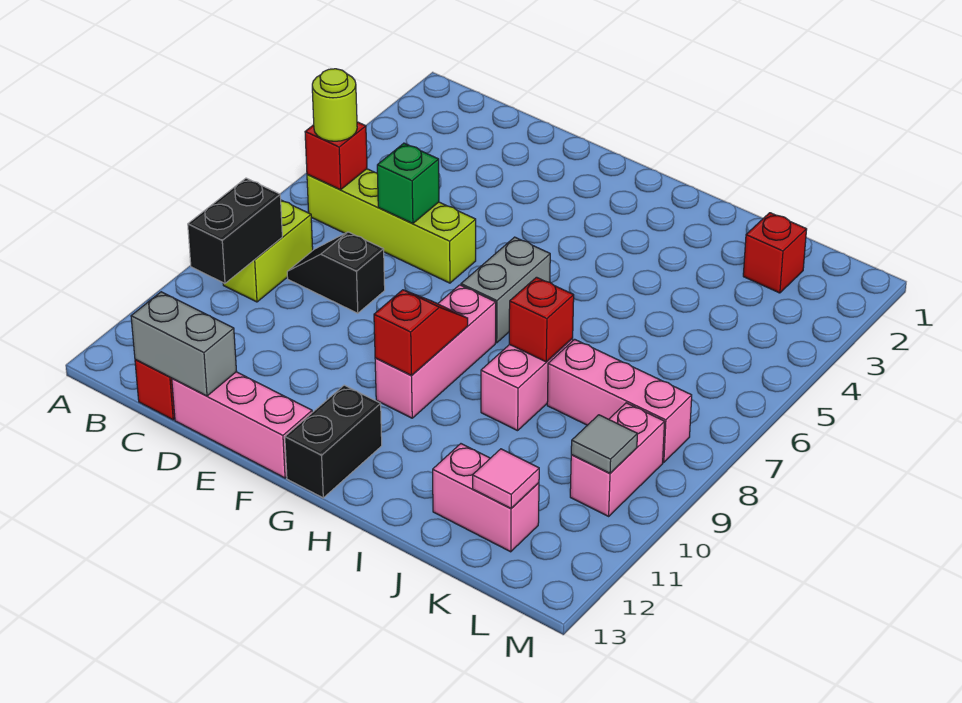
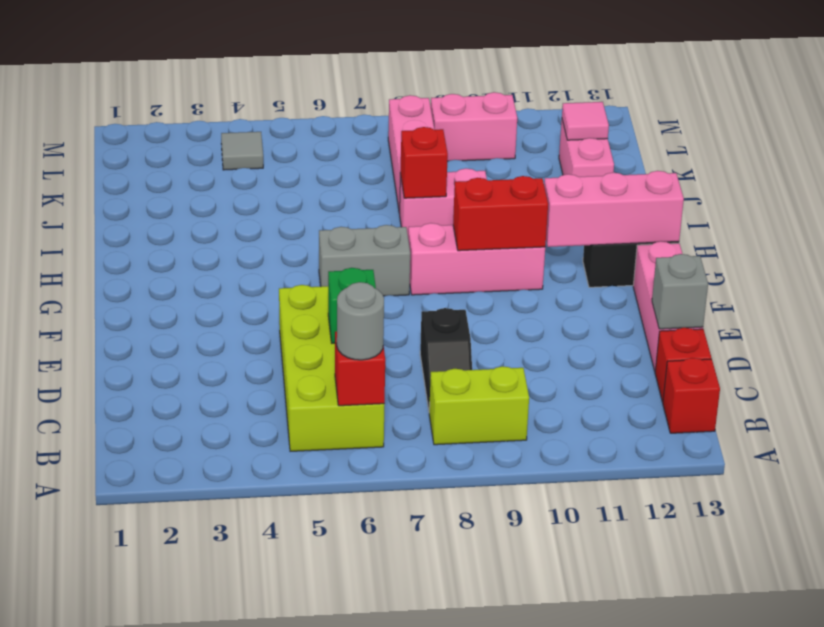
lime 1x4 brick [307,169,476,283] -> lime 2x4 brick [279,285,385,451]
lime 1x1 round brick [312,69,357,141] -> grey 1x1 round brick [337,282,384,360]
black 1x2 brick [188,178,282,283] -> none
grey 1x2 brick [131,292,237,396] -> grey 1x1 brick [652,254,708,329]
red 1x2 slope [374,290,468,375] -> red 1x2 brick [453,176,548,251]
none -> pink 1x3 brick [544,171,684,247]
red 1x1 brick [743,213,807,293] -> red 1x1 brick moved to [663,358,720,433]
grey 1x1 tile [571,415,637,473] -> grey 1x1 tile moved to [221,132,263,170]

